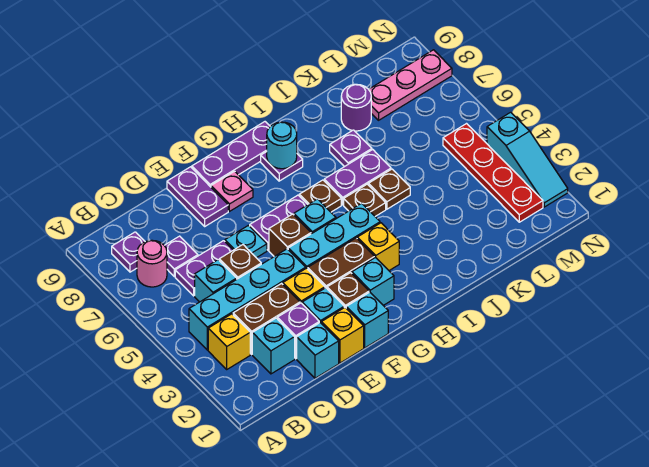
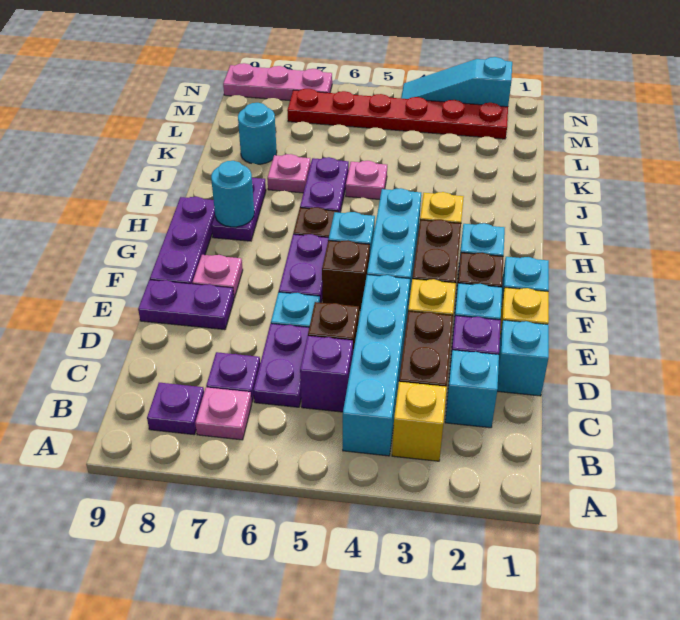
pink 1x1 round brick [137,240,167,287] -> pink 1x1 plate [195,387,252,440]
cyan 1x1 brick [195,260,237,302] -> purple 1x1 brick [300,336,353,412]
purple 1x1 plate [261,152,303,181] -> purple 1x2 plate [212,178,266,241]
brown 1x1 plate [344,184,386,216] -> none
brown 1x1 plate [368,169,410,209] -> pink 1x1 plate [346,161,387,199]
purple 1x1 plate [330,130,372,167] -> pink 1x1 plate [267,154,311,193]
purple 1x1 round brick [341,84,371,131] -> cyan 1x1 round brick [238,103,277,164]
pink 1x3 plate [369,50,452,120] -> pink 1x3 plate turned to [223,63,332,101]
red 1x4 plate [443,124,543,222] -> red 1x6 plate [287,89,508,139]
cyan 1x3 slope [487,112,568,207] -> cyan 1x3 slope turned to [401,57,512,107]

